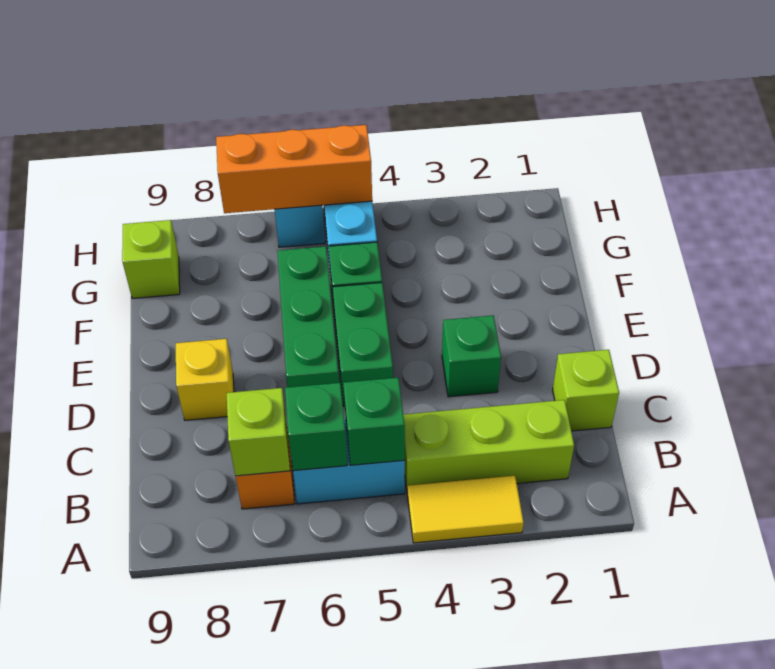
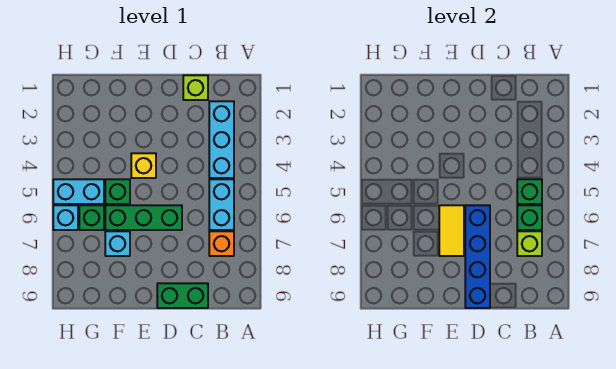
yellow 1x2 tile [407,476,524,543] -> yellow 1x2 tile moved to [439,205,464,256]
lime 1x3 brick [403,400,574,489] -> cyan 1x3 brick [209,101,234,178]
green 1x1 brick [442,316,501,397] -> green 1x1 brick moved to [79,205,104,230]
green 1x2 brick [333,283,393,406] -> green 1x2 brick moved to [157,283,208,308]
none -> blue 1x4 brick [465,205,490,308]
yellow 1x1 brick [176,339,234,420] -> yellow 1x1 brick moved to [131,153,156,178]
none -> cyan 1x1 brick [105,231,130,256]
lime 1x1 brick [122,220,180,299] -> none
orange 1x3 brick [216,125,372,213] -> none

